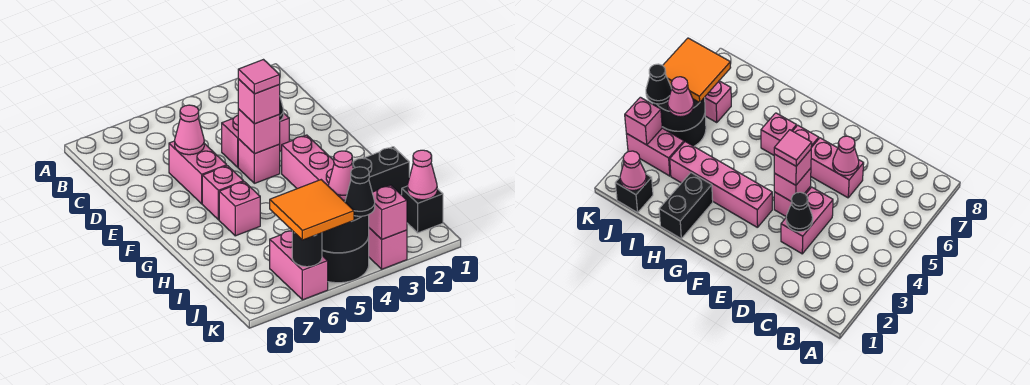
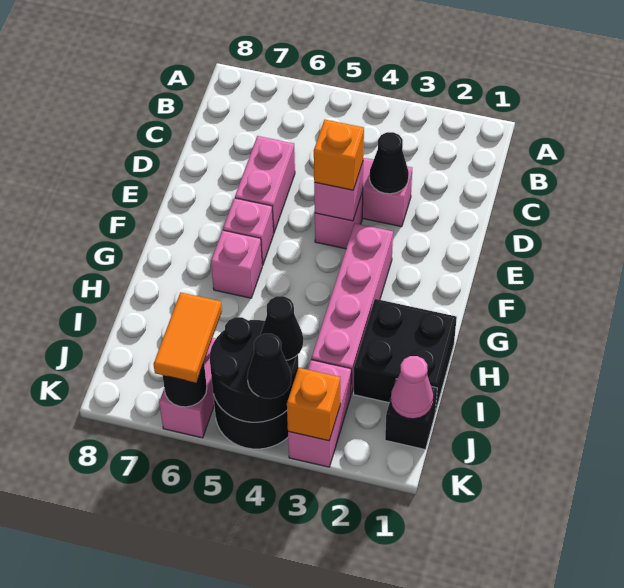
pink 1x1 cone [175,105,204,155] -> none
pink 1x1 brick [238,79,280,124] -> orange 1x1 brick [314,120,364,190]
pink 1x1 tile [238,60,280,94] -> none
black 1x2 brick [352,147,409,194] -> black 2x2 brick [354,299,457,413]
pink 1x1 cone [328,151,353,200] -> black 1x1 cone [261,296,303,360]
orange 2x2 tile [270,180,354,240] -> orange 1x2 tile [154,292,222,383]
pink 1x1 brick [369,185,407,239] -> orange 1x1 brick [287,368,340,441]

